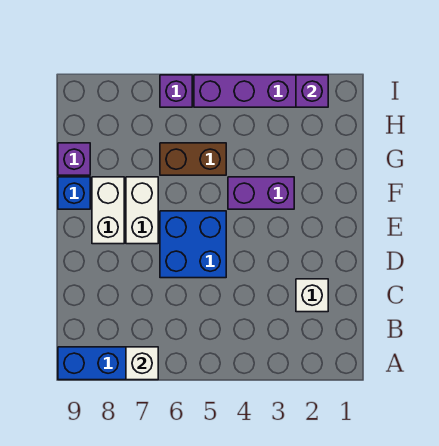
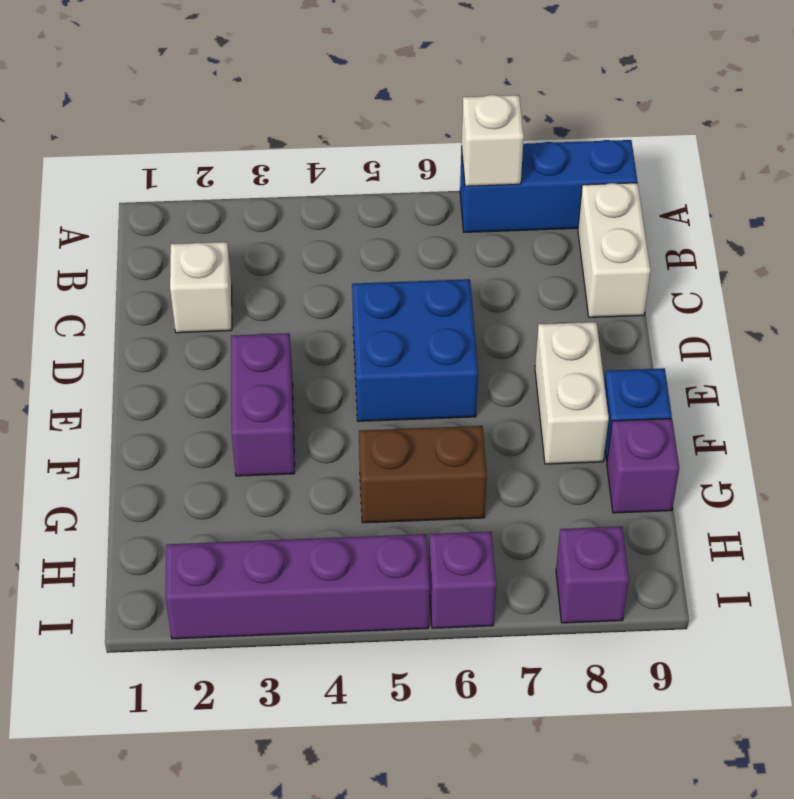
white 1x2 brick [126,177,158,244] -> white 1x2 brick moved to [578,183,651,317]
purple 1x2 brick [228,177,294,209] -> purple 1x2 brick turned to [231,333,295,476]
purple 1x1 brick [296,75,328,107] -> purple 1x1 brick moved to [556,527,629,623]

